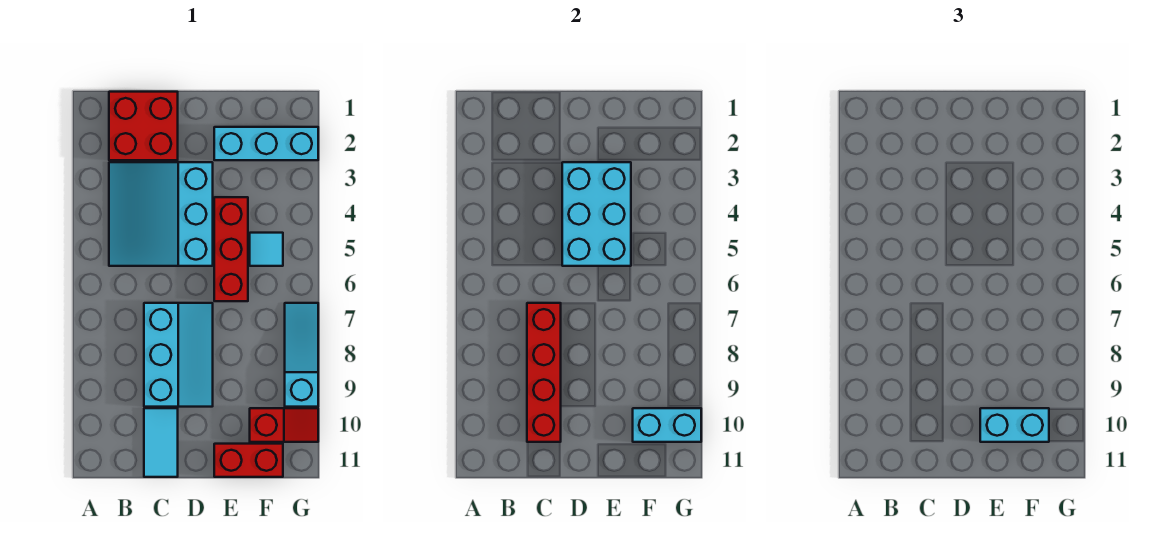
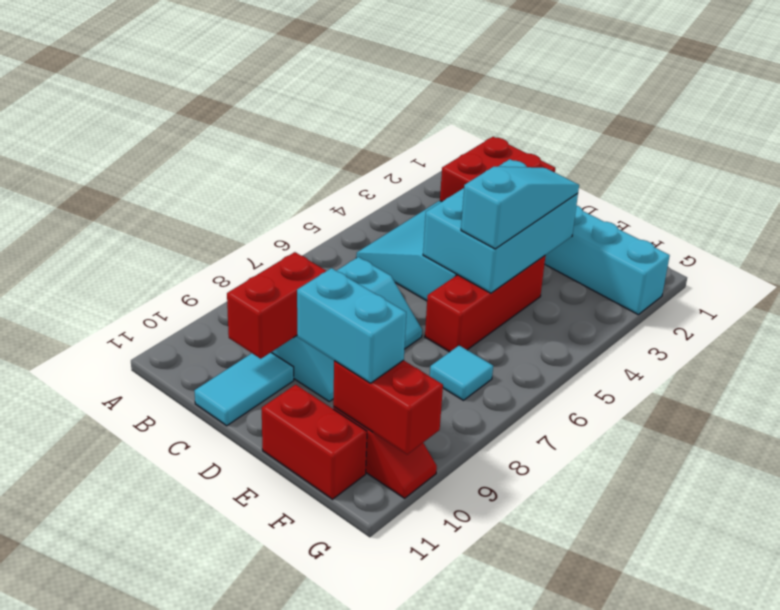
red 1x4 brick [527,303,561,442] -> red 1x2 brick [227,252,326,359]
cyan 1x1 tile [250,233,283,266] -> cyan 1x1 tile moved to [430,346,493,400]
cyan 1x2 brick [633,408,701,442] -> red 1x2 brick [333,360,443,454]
cyan 1x3 slope [285,303,318,407] -> cyan 1x3 slope moved to [461,167,579,249]

